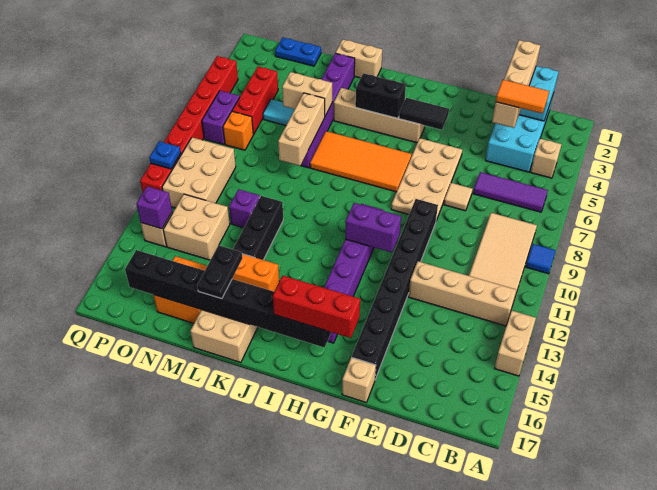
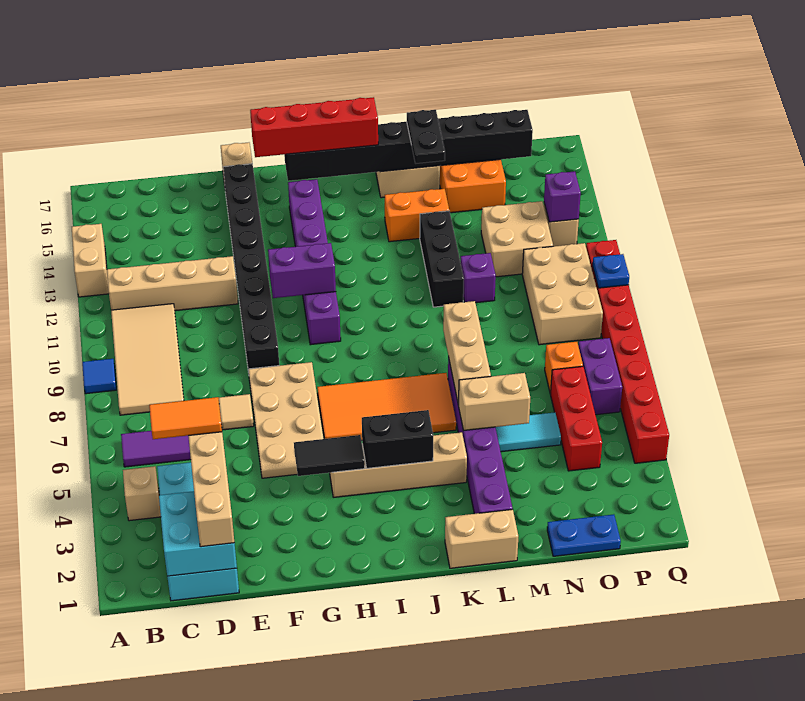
red 1x3 brick [273,276,360,338] -> red 1x4 brick [250,97,378,157]

